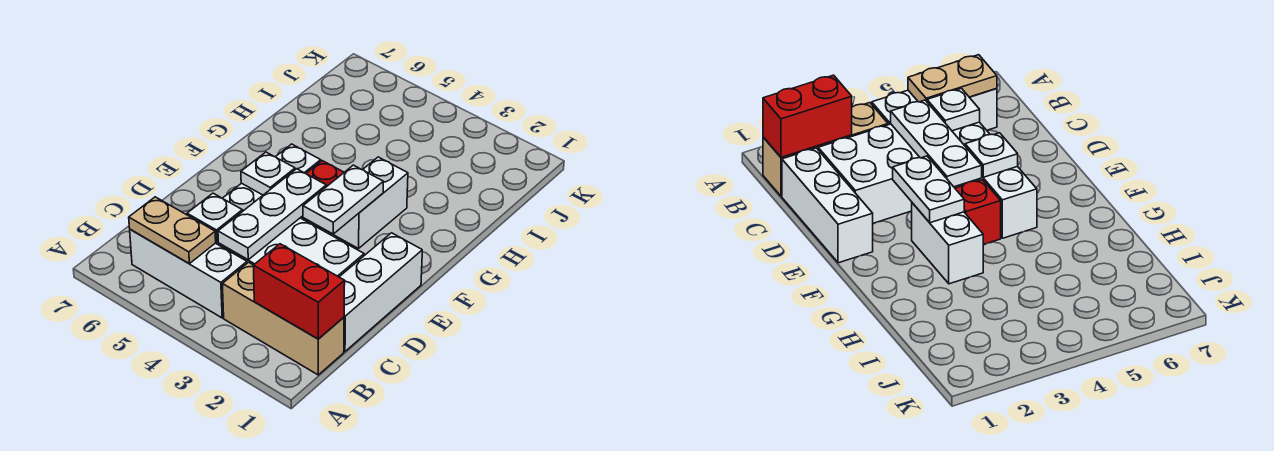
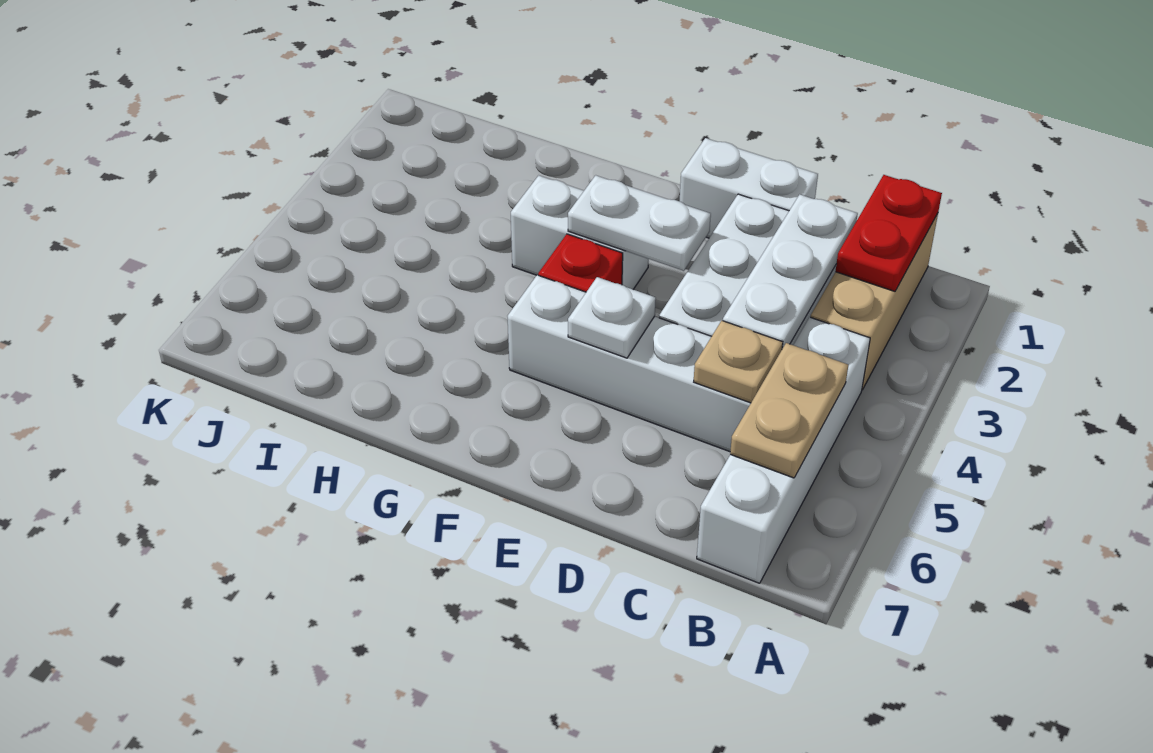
red 1x2 brick [253,244,345,339] -> red 1x2 plate [835,175,942,291]
white 1x3 brick [130,230,247,318] -> white 1x4 brick [697,317,870,583]
white 1x3 brick [340,233,422,351] -> white 1x2 brick [680,138,818,238]
white 1x3 plate [218,169,326,260] -> white 1x3 plate turned to [723,194,858,349]
white 1x1 plate [187,193,242,242] -> tan 1x1 plate [694,321,783,403]

